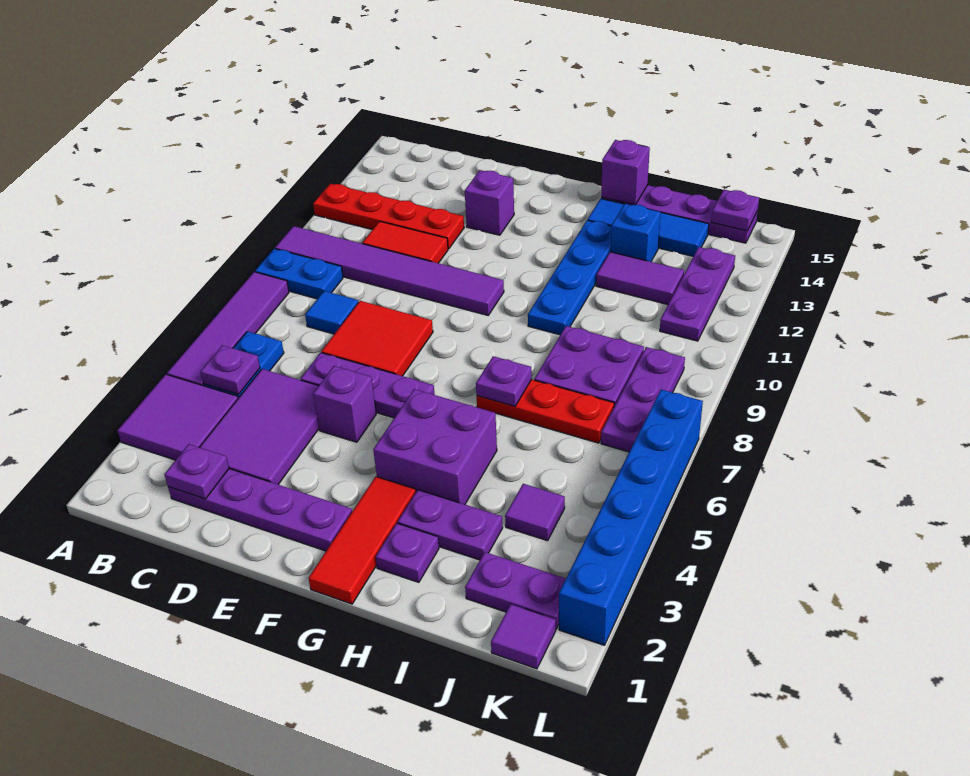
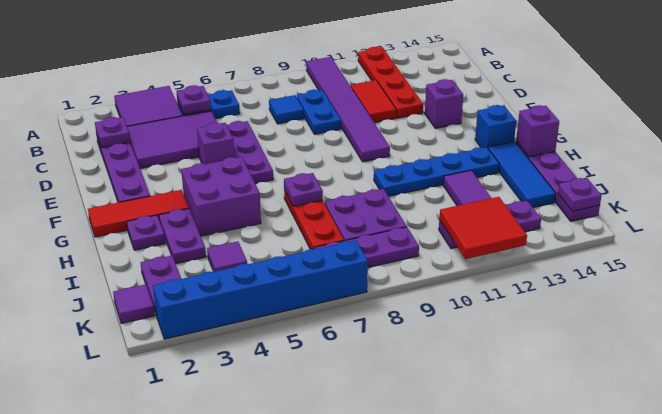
purple 1x4 tile [167,272,289,386] -> none
blue 1x2 plate [255,249,343,299] -> blue 1x2 plate moved to [297,90,341,134]
red 2x2 tile [321,301,433,376] -> red 2x2 tile moved to [439,197,527,259]
blue 1x1 brick [611,204,661,262] -> blue 1x1 brick moved to [475,105,516,148]

